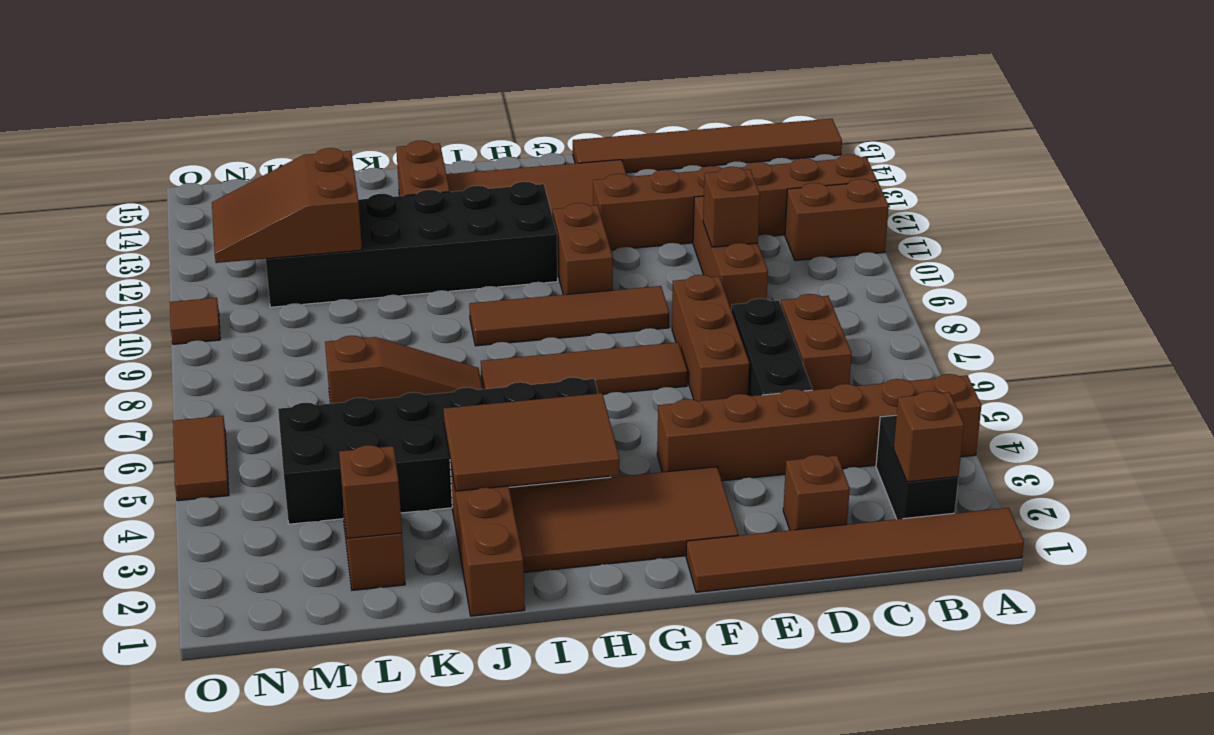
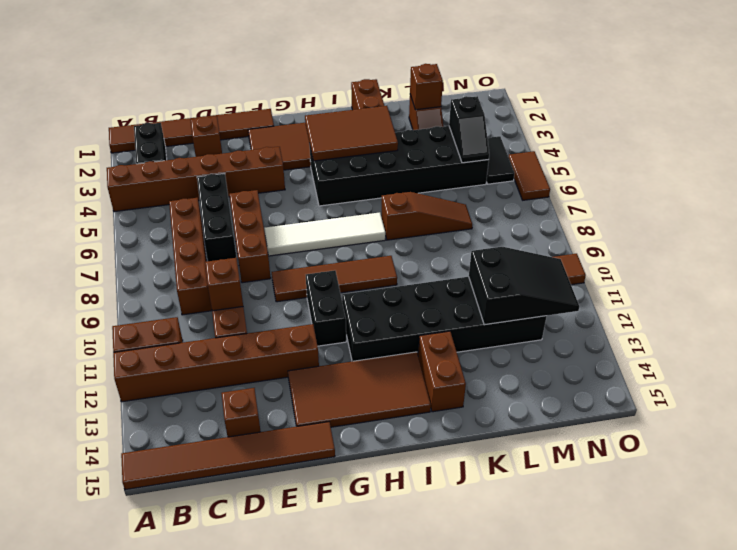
brown 1x1 brick [894,391,964,482] -> brown 1x1 brick moved to [221,388,261,437]
brown 1x2 brick [781,294,852,390] -> brown 1x4 brick [169,198,212,315]
brown 1x4 tile [481,342,687,394] -> white 1x4 tile [264,212,385,256]
brown 1x2 brick [553,203,613,295] -> black 1x2 brick [306,270,346,346]
brown 1x3 slope [325,336,483,404] -> brown 1x3 slope turned to [381,192,472,240]
brown 2x3 slope [212,148,362,263] -> black 2x3 slope [469,247,579,325]
none -> black 1x2 slope [449,96,489,163]
none -> black 1x2 tile [486,136,515,184]

